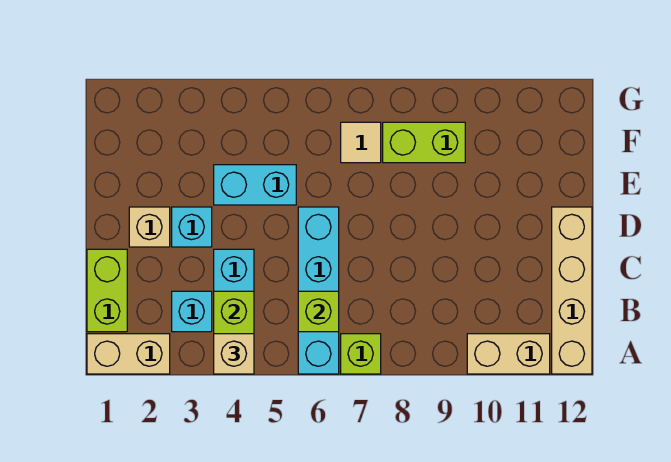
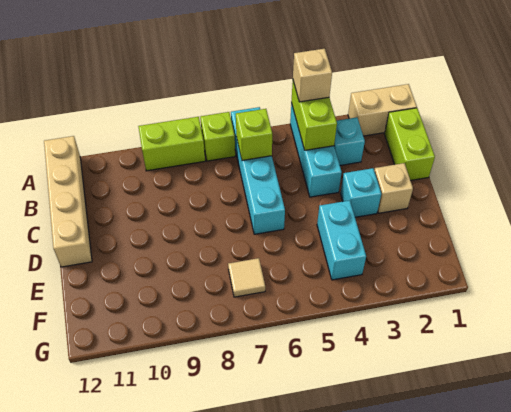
tan 1x2 brick [467,334,550,374] -> none
cyan 1x2 brick [214,165,296,205] -> cyan 1x2 brick turned to [317,200,366,280]
lime 1x2 brick [383,122,465,163] -> lime 1x2 brick moved to [138,117,205,171]

